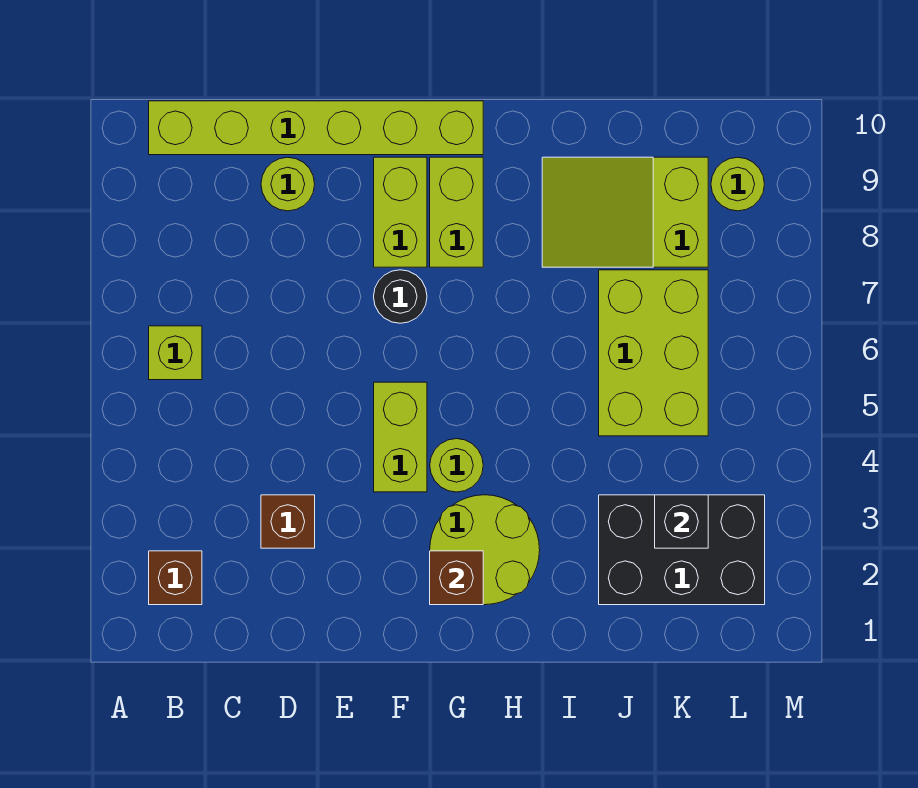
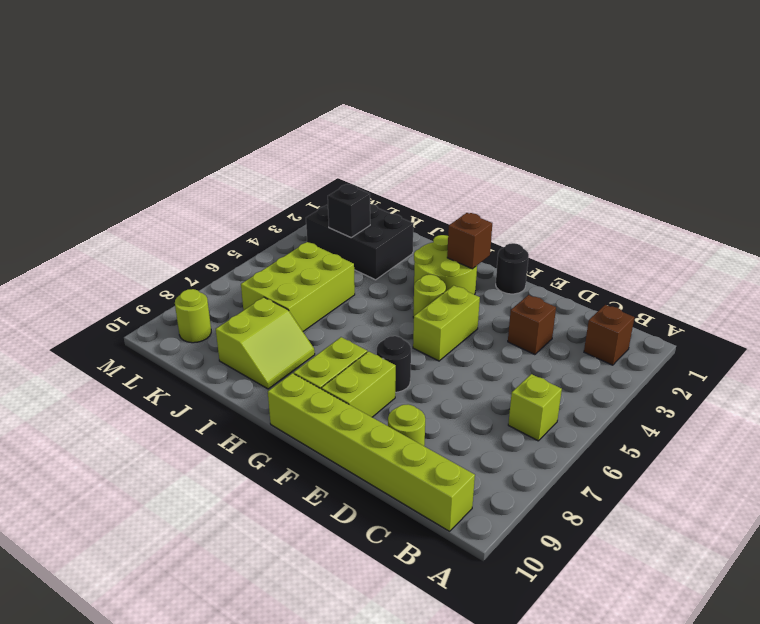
none -> black 1x1 round brick [496,243,529,294]
lime 2x3 slope [542,157,708,267] -> lime 2x2 slope [216,297,315,389]

